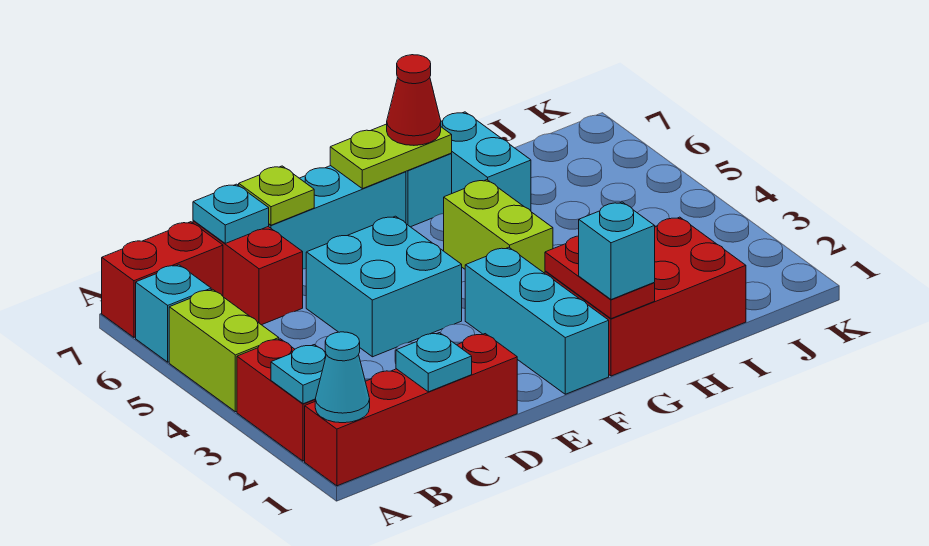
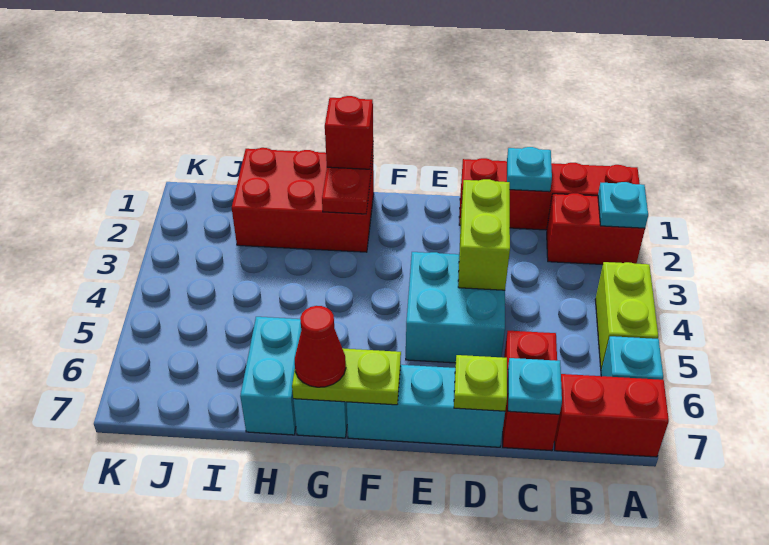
cyan 1x1 cone [315,332,370,423] -> none
red 1x2 brick [237,339,315,461] -> red 1x2 brick turned to [547,193,645,265]
cyan 1x3 brick [465,247,609,394] -> none
cyan 1x1 brick [579,202,655,300] -> red 1x1 brick [325,96,373,169]
lime 1x2 brick [444,180,553,273] -> lime 1x2 brick moved to [458,179,510,290]

